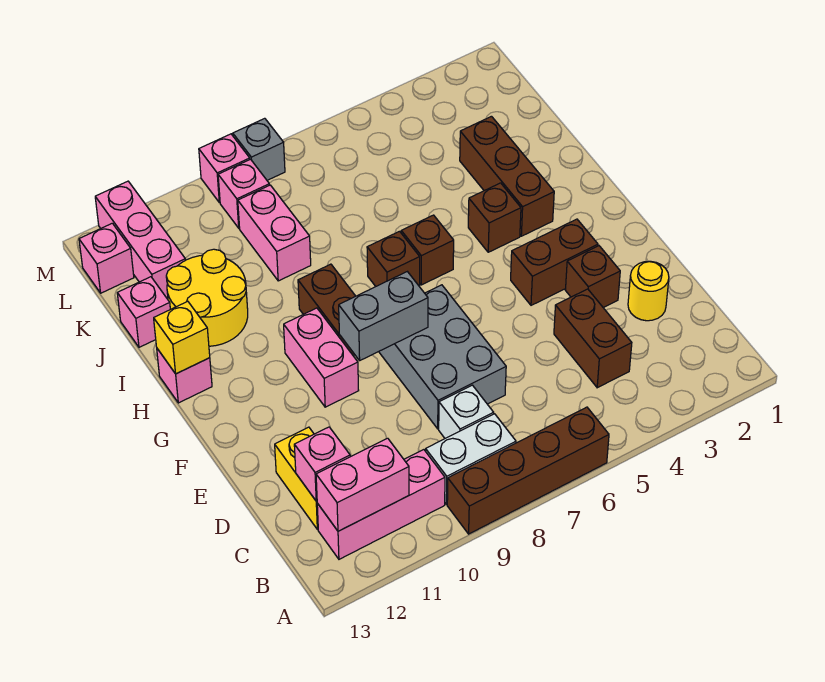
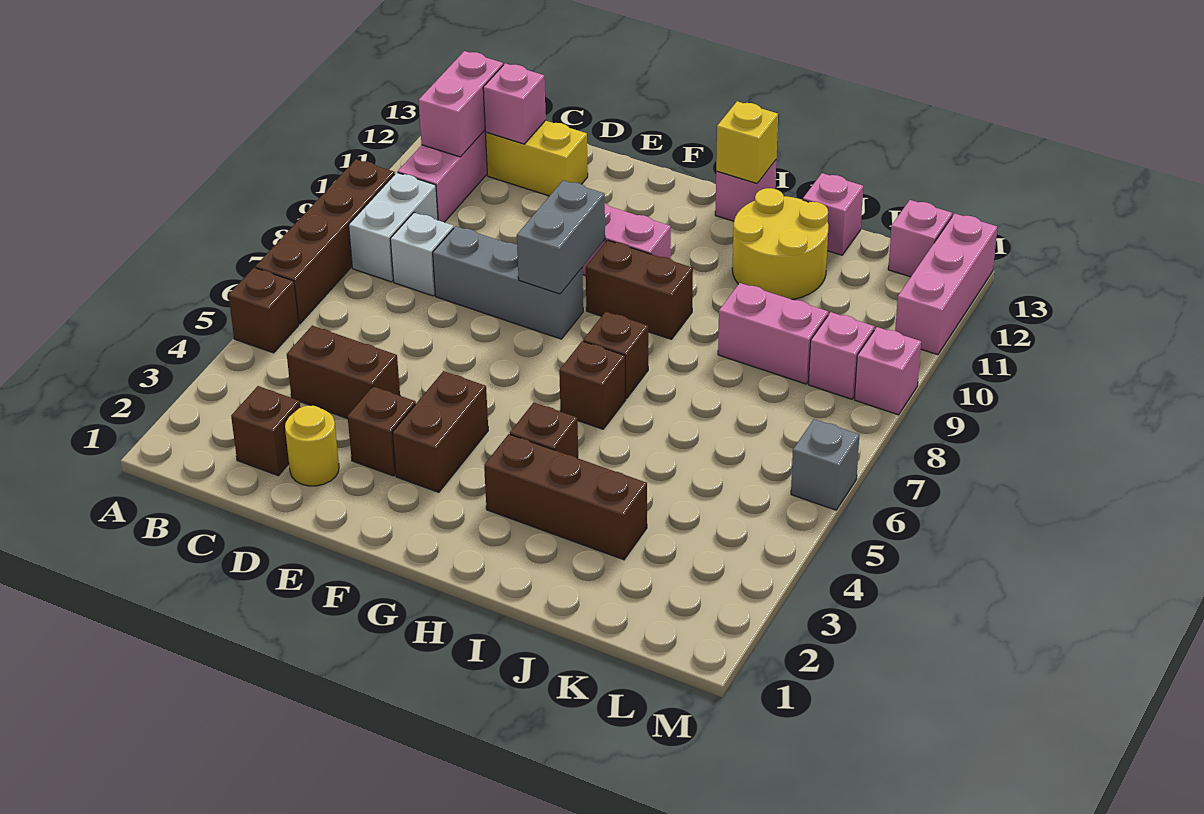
none -> brown 1x1 brick [229,268,299,353]
none -> brown 1x1 brick [231,386,300,476]
grey 2x3 brick [379,285,506,429] -> grey 1x3 brick [433,226,583,339]
pink 1x3 brick [95,181,185,298] -> pink 1x3 brick turned to [895,213,997,355]
grey 1x1 brick [233,118,285,180] -> grey 1x1 brick moved to [791,419,859,510]

